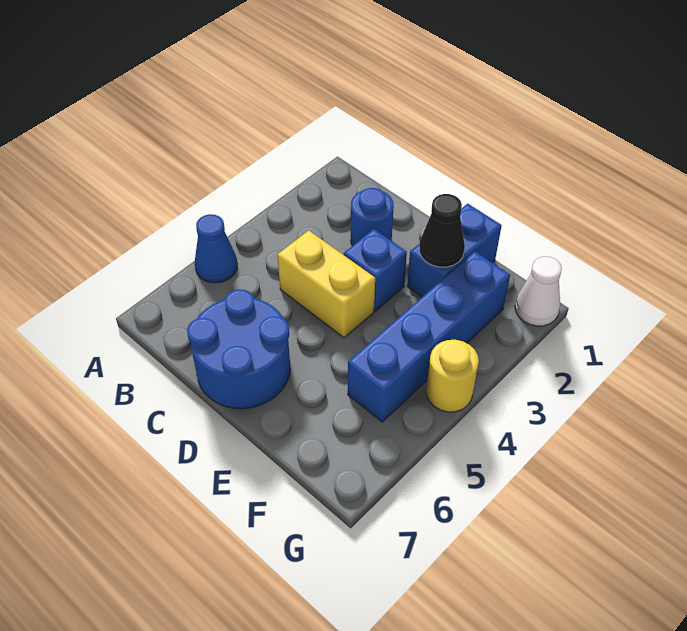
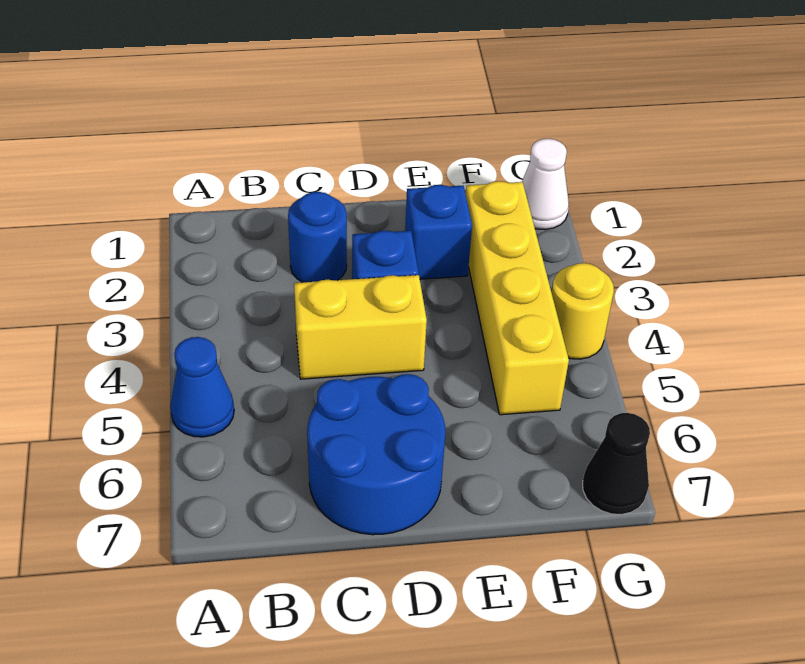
blue 1x2 brick [407,204,502,297] -> blue 1x1 brick [405,185,472,279]
black 1x1 cone [419,194,465,267] -> black 1x1 cone moved to [583,413,650,514]
blue 1x4 brick [348,251,510,422] -> yellow 1x4 brick [466,181,569,415]

